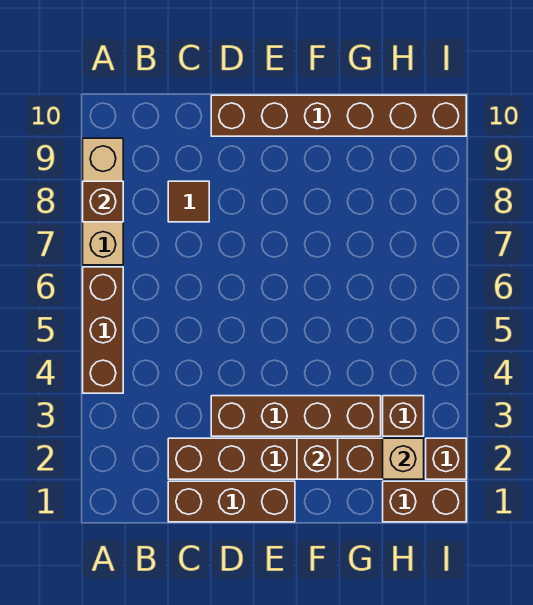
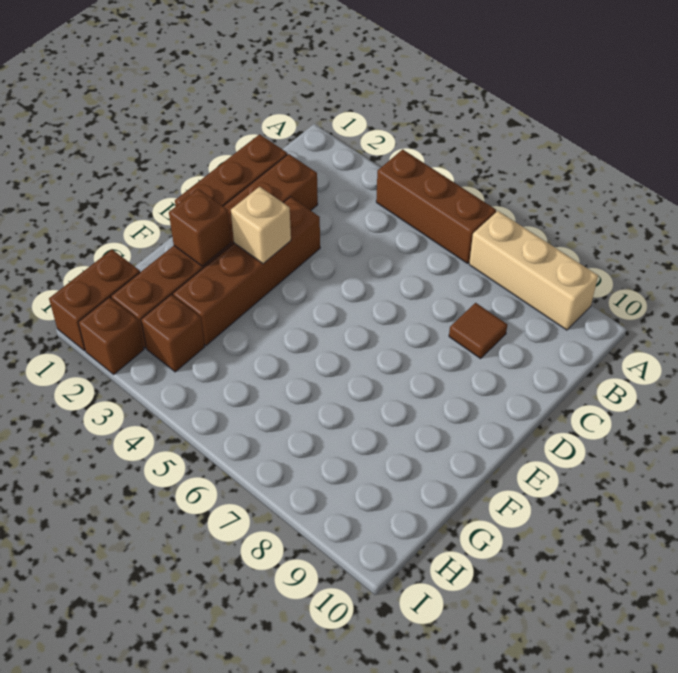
brown 1x1 brick [83,181,123,222] -> none
brown 1x6 brick [211,95,466,136] -> none
tan 1x1 brick [383,438,424,479] -> tan 1x1 brick moved to [231,187,291,264]

